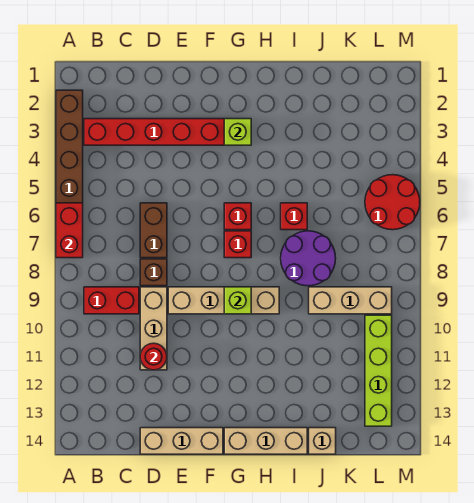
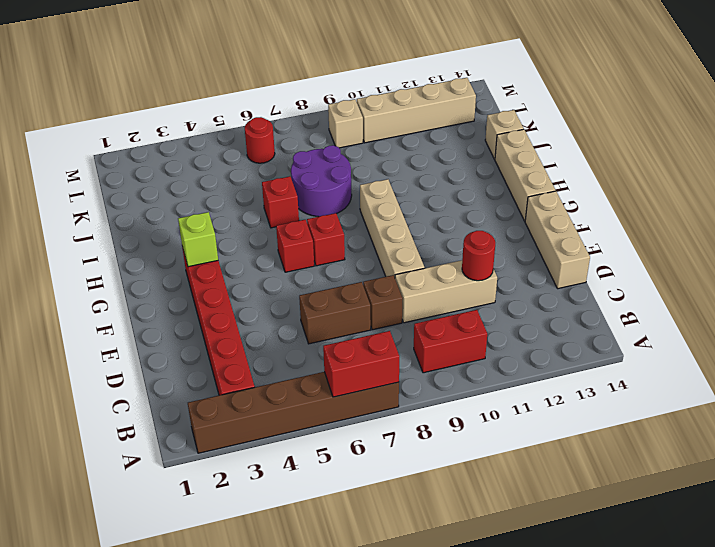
red 1x2 brick [84,287,139,314] -> red 1x2 brick turned to [414,310,487,373]
lime 1x1 brick [224,287,251,314] -> none
tan 1x3 brick [309,287,392,314] -> tan 1x1 brick [328,99,363,148]
red 2x2 round brick [365,175,420,230] -> red 1x1 round brick [245,117,275,163]
lime 1x4 brick [365,315,392,426] -> tan 1x4 brick [357,78,476,143]

